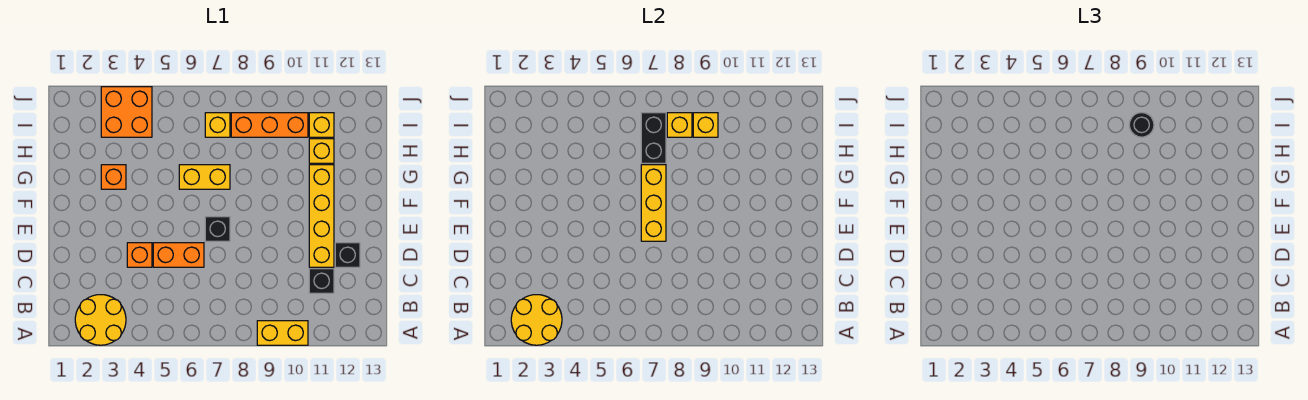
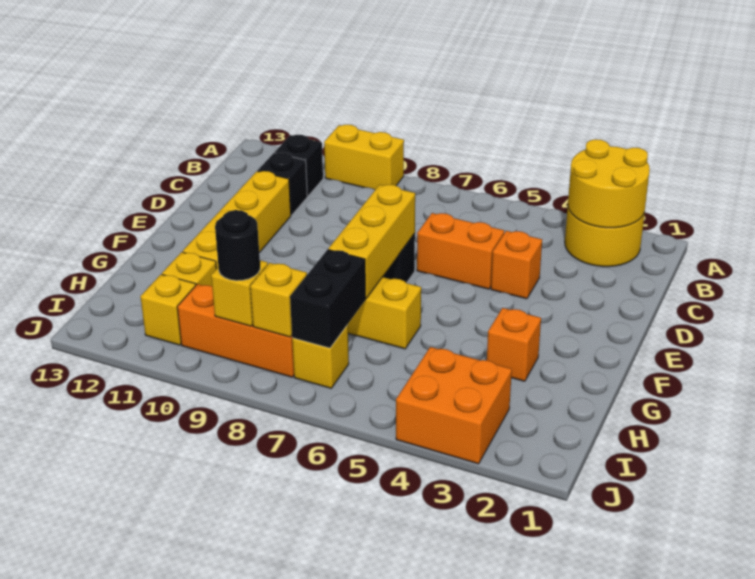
black 1x1 brick [335,243,360,267] -> black 1x1 brick moved to [275,135,323,196]

